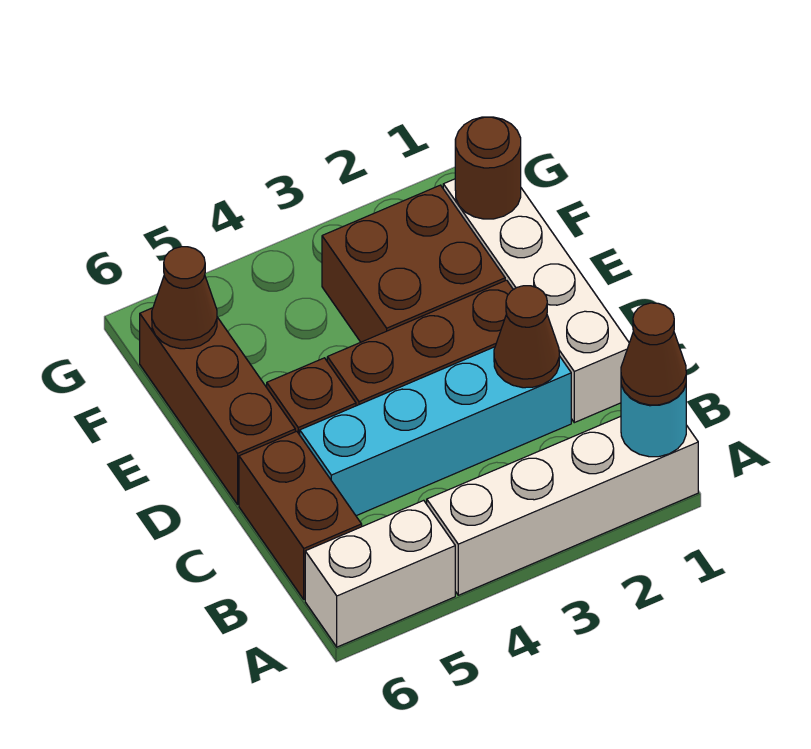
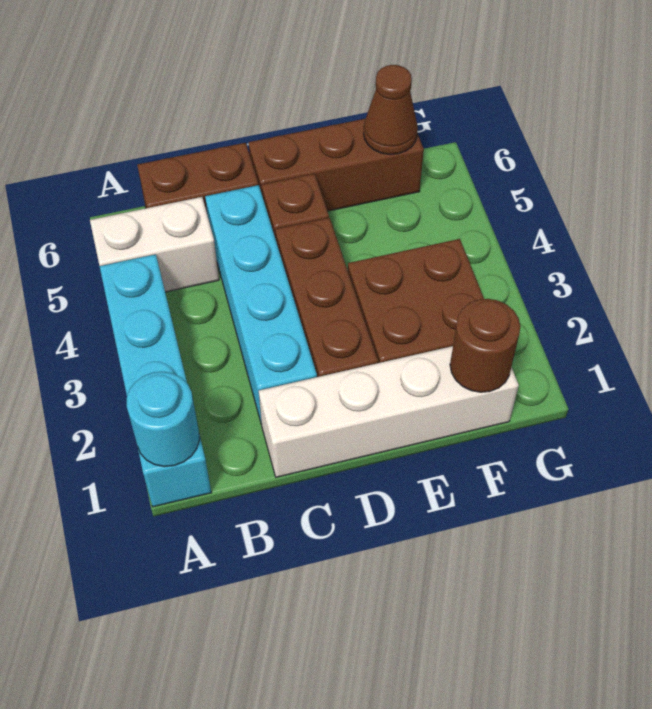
white 1x4 brick [427,416,698,595] -> cyan 1x4 brick [100,254,211,507]
brown 1x1 cone [621,303,686,405] -> none
white 1x2 brick [305,500,455,647] -> white 1x2 brick turned to [90,197,219,292]
brown 1x1 cone [494,286,559,388] -> none

